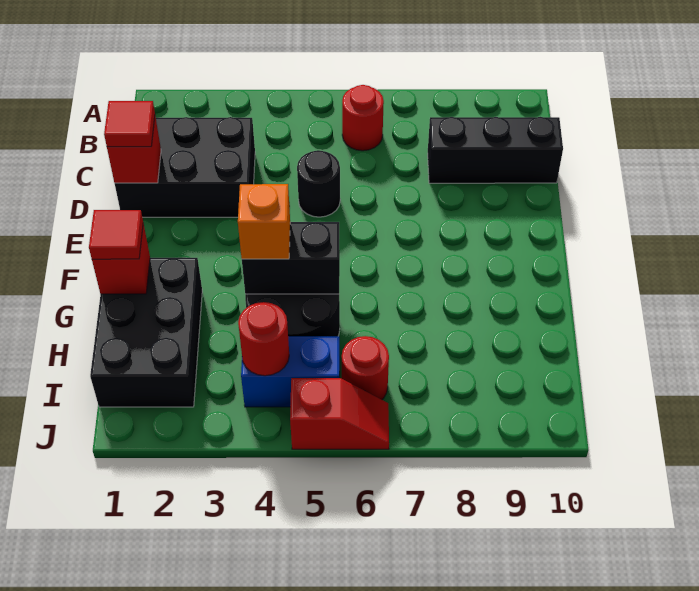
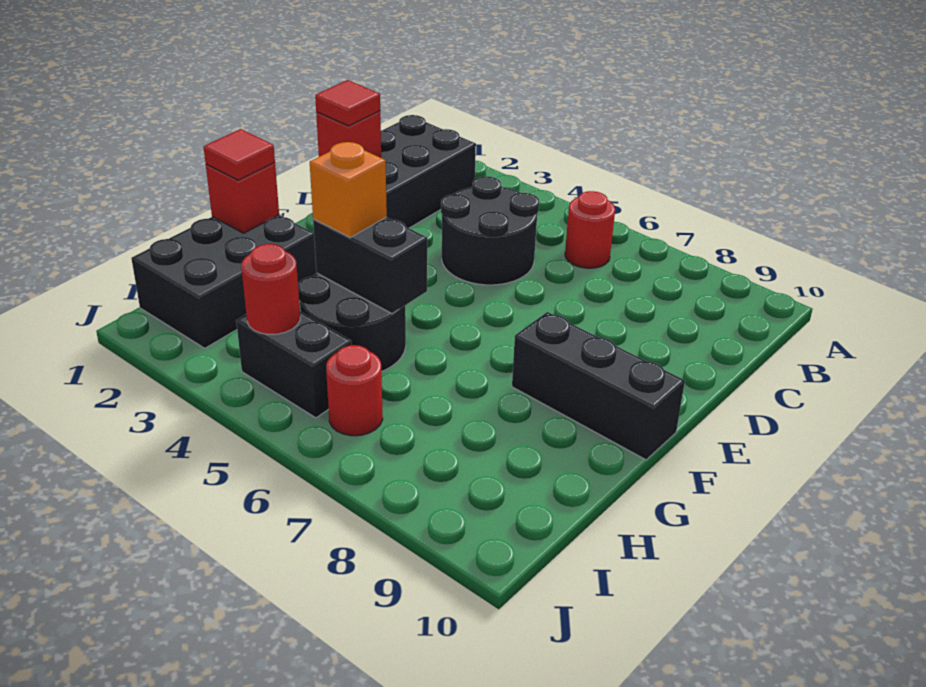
black 2x3 brick [115,117,255,217] -> black 2x3 brick turned to [381,115,476,228]
black 1x3 brick [428,117,563,183] -> black 1x3 brick moved to [512,312,685,460]
black 1x1 round brick [297,150,340,217] -> black 2x2 round brick [441,176,539,285]
blue 1x2 brick [241,336,340,407] -> black 1x2 brick [236,311,352,418]
red 1x2 slope [290,378,389,449] -> none

